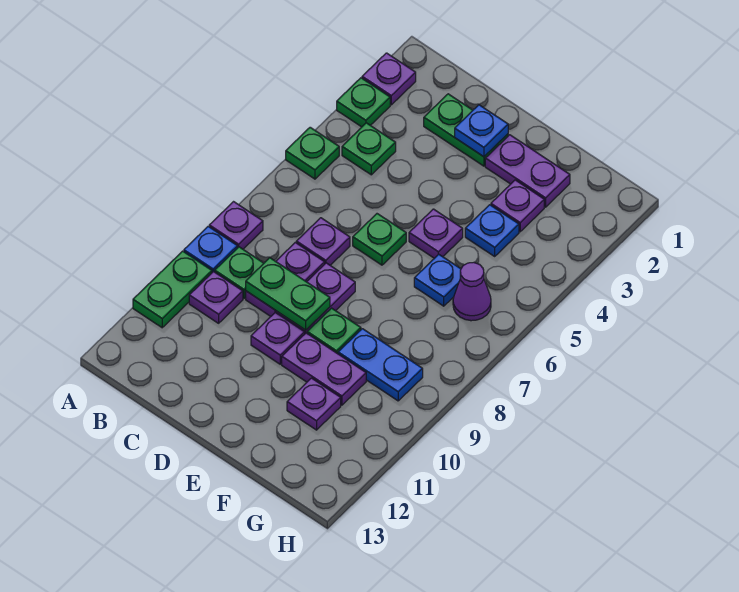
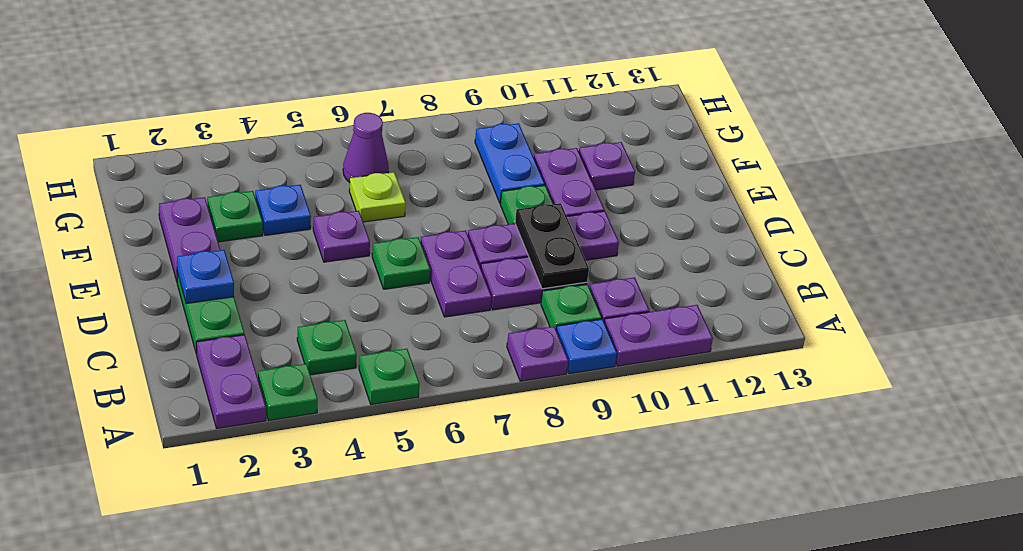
purple 1x1 plate [362,53,416,105] -> purple 1x2 plate [196,335,266,429]
green 1x2 plate [133,251,212,328] -> purple 1x2 plate [604,305,713,366]
purple 1x1 plate [296,218,350,265] -> purple 1x2 plate [420,230,491,317]
green 1x2 plate [246,258,330,330] -> black 1x2 plate [515,203,589,289]
purple 1x1 plate [491,180,544,232] -> green 1x1 plate [207,191,263,242]
blue 1x1 plate [414,254,461,306] -> lime 1x1 plate [349,172,406,222]

